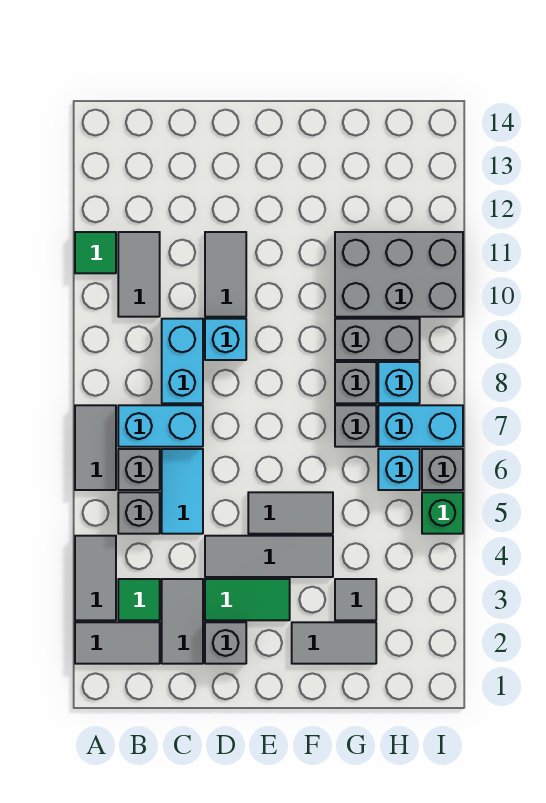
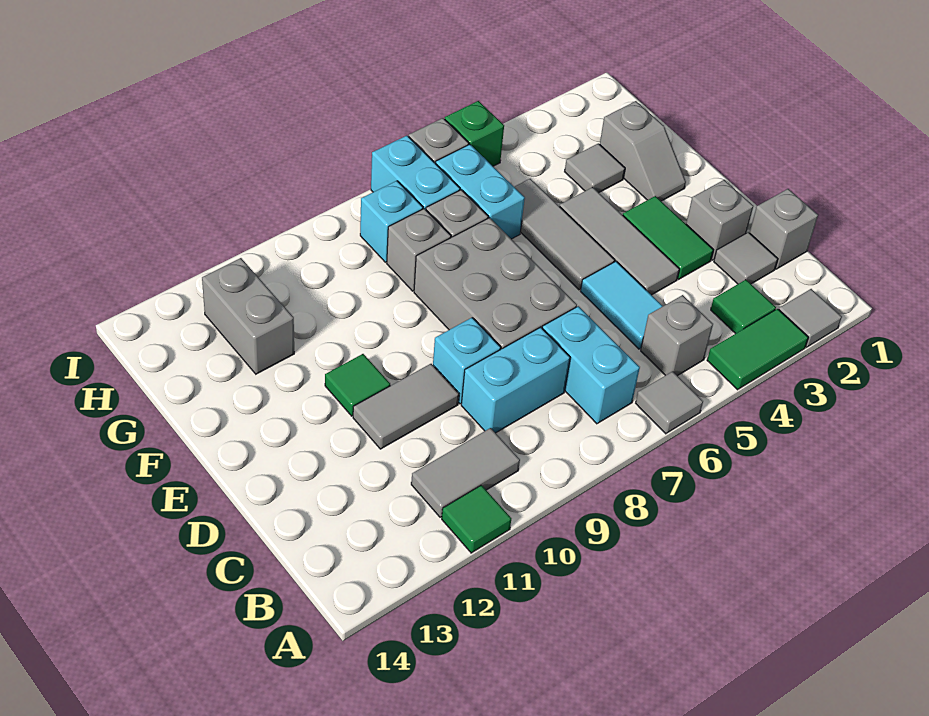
grey 1x2 tile [75,622,160,664] -> grey 1x1 tile [779,289,842,347]
grey 1x2 tile [75,536,116,620] -> green 1x2 tile [707,309,808,390]
grey 1x2 tile [75,405,116,490] -> grey 1x1 tile [636,371,703,434]
grey 1x1 brick [118,449,160,490] -> grey 1x1 brick moved to [750,189,818,269]
grey 1x2 tile [162,579,203,664] -> grey 1x1 tile [714,232,778,284]
cyan 1x2 tile [162,449,203,534] -> cyan 1x2 tile turned to [581,261,663,349]
grey 1x2 tile [248,492,333,534] -> grey 1x3 tile [514,179,615,290]
none -> green 1x1 tile [325,354,390,416]
grey 1x2 tile [292,622,376,664] -> grey 1x2 slope [600,101,686,201]
grey 1x2 brick [335,319,420,360] -> grey 1x2 brick moved to [202,258,294,374]
grey 2x3 brick [335,232,463,317] -> grey 2x3 brick moved to [414,218,577,349]
cyan 1x1 brick [378,449,420,490] -> cyan 1x2 brick [436,144,525,239]

